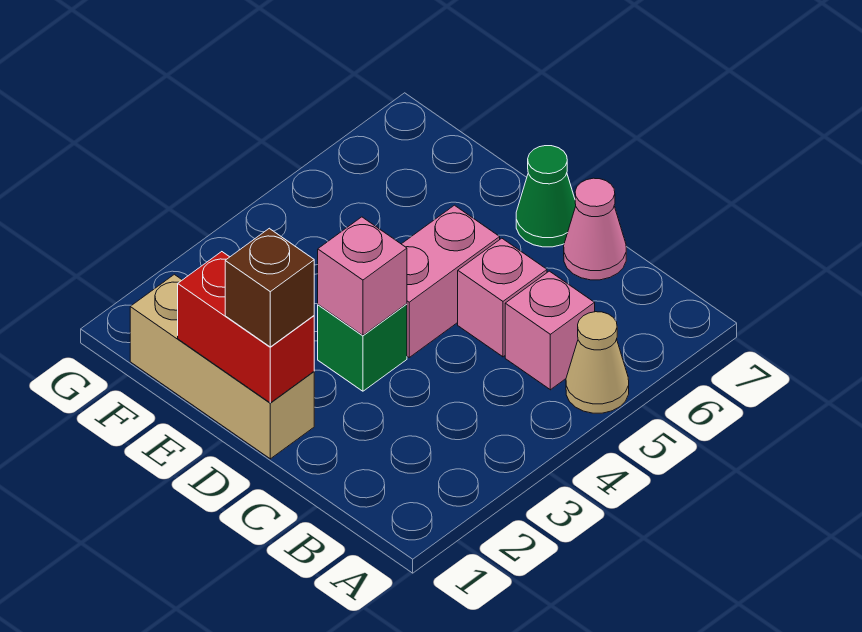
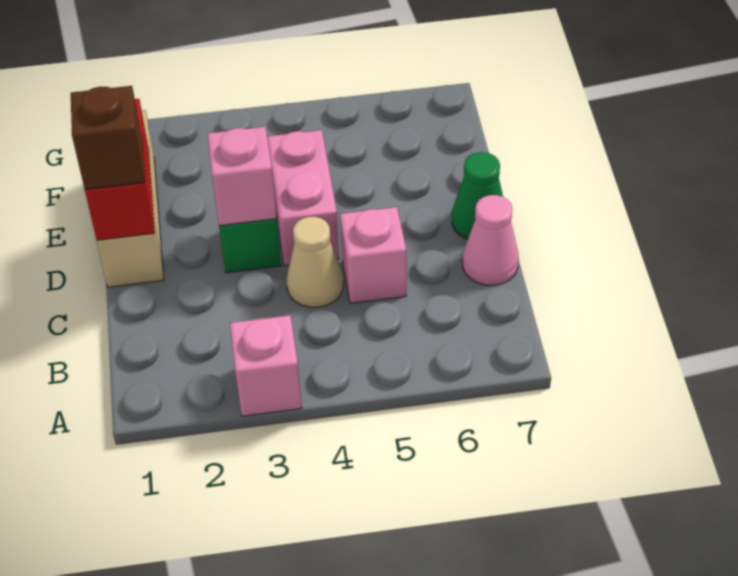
tan 1x1 cone [566,312,629,413] -> tan 1x1 cone moved to [287,217,343,307]
pink 1x1 brick [505,271,595,390] -> pink 1x1 brick moved to [230,315,302,416]
pink 1x2 brick [402,205,500,357] -> pink 1x2 brick turned to [267,130,339,266]

